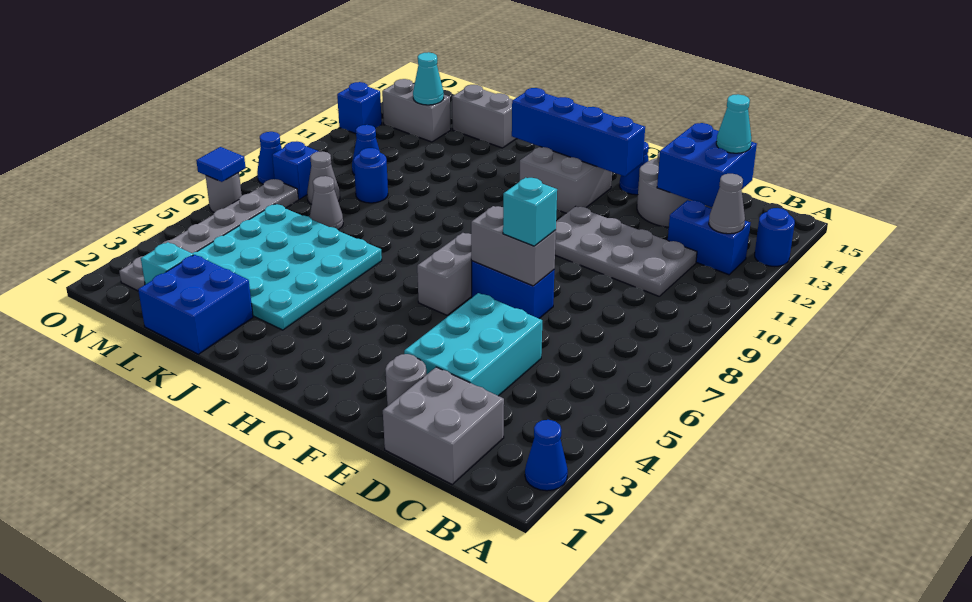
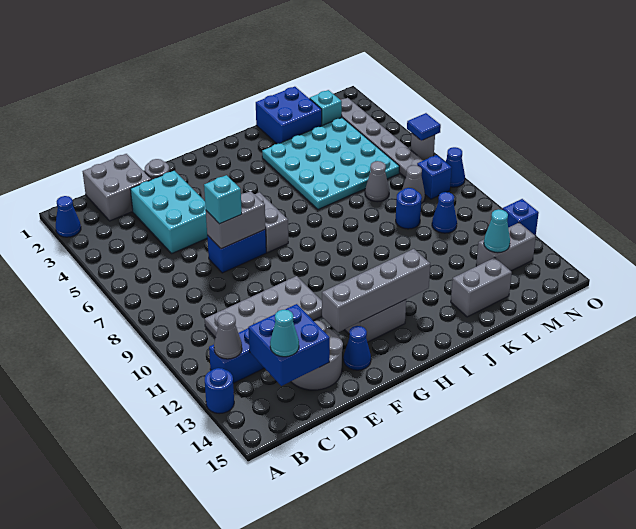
blue 1x4 brick [512,88,645,176] -> grey 1x4 brick [322,249,430,332]

